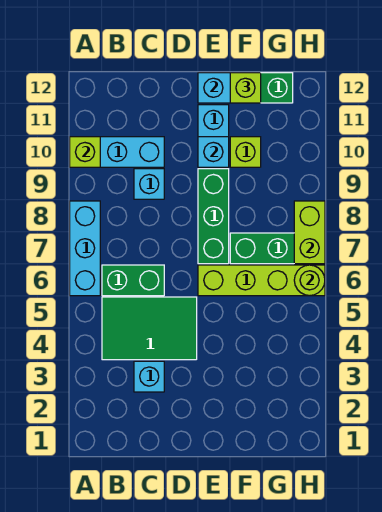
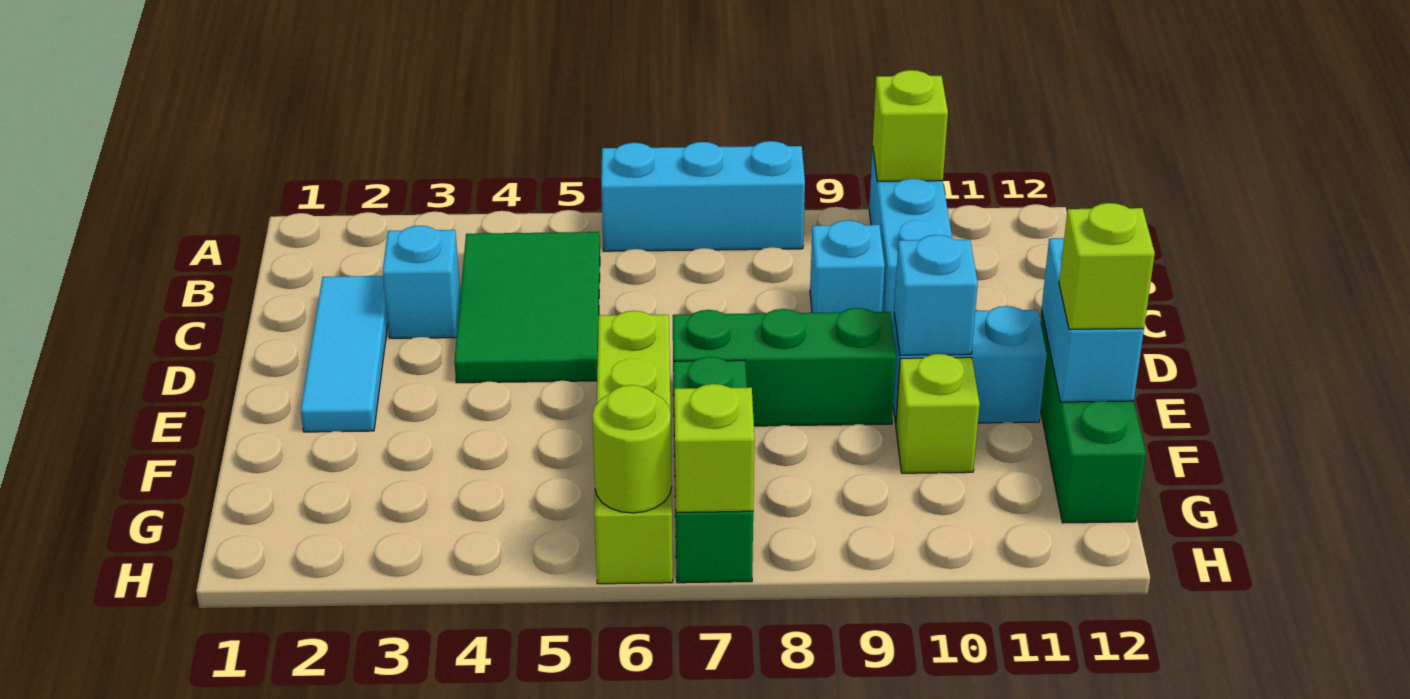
green 1x2 brick [102,265,164,296] -> none
none -> cyan 1x3 tile [301,276,388,432]
lime 1x2 brick [294,201,325,264] -> lime 1x1 brick [674,384,755,512]

